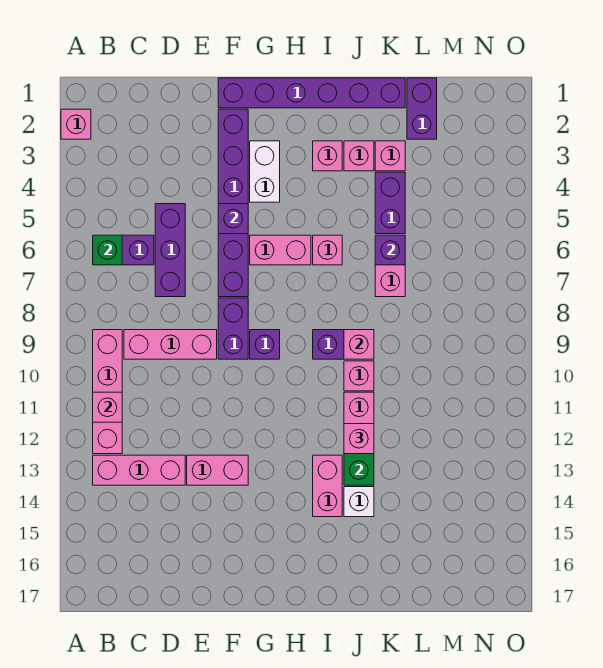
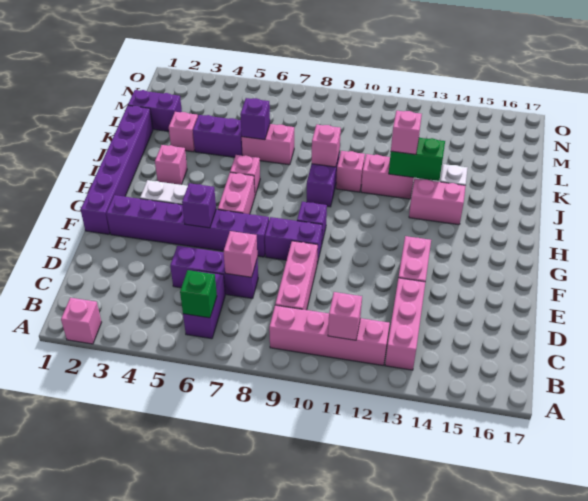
pink 1x1 brick [344,141,374,171] -> pink 1x1 brick moved to [224,231,257,277]

